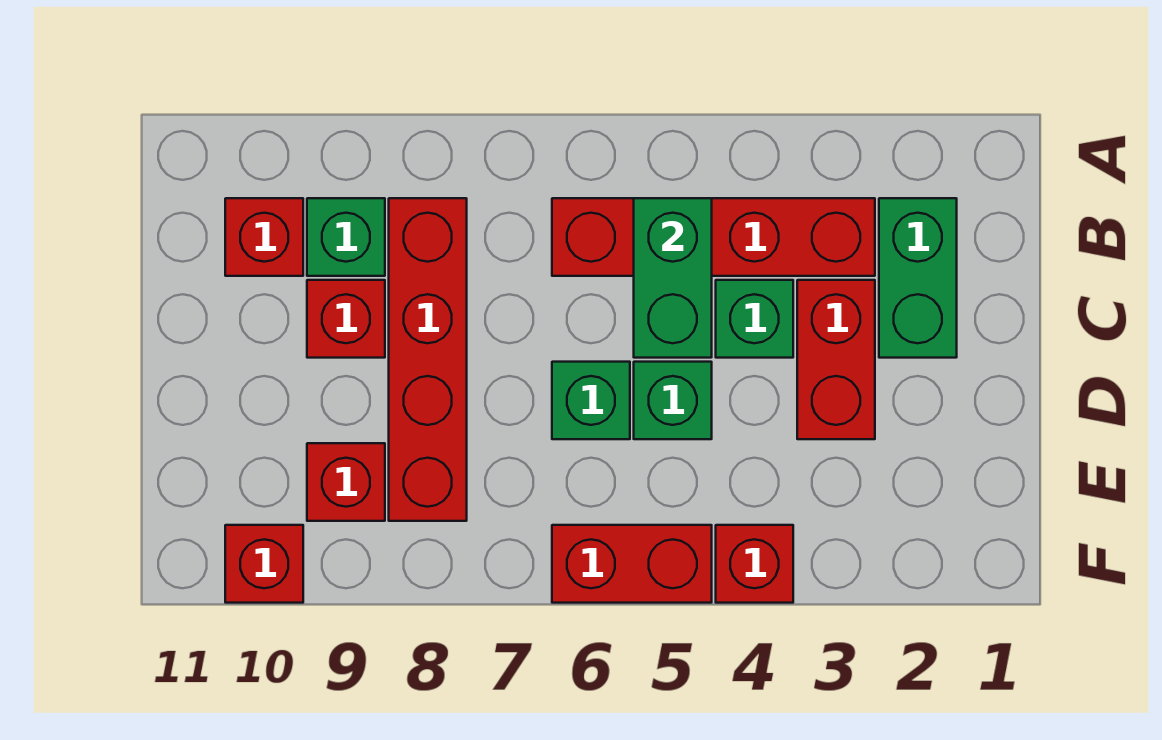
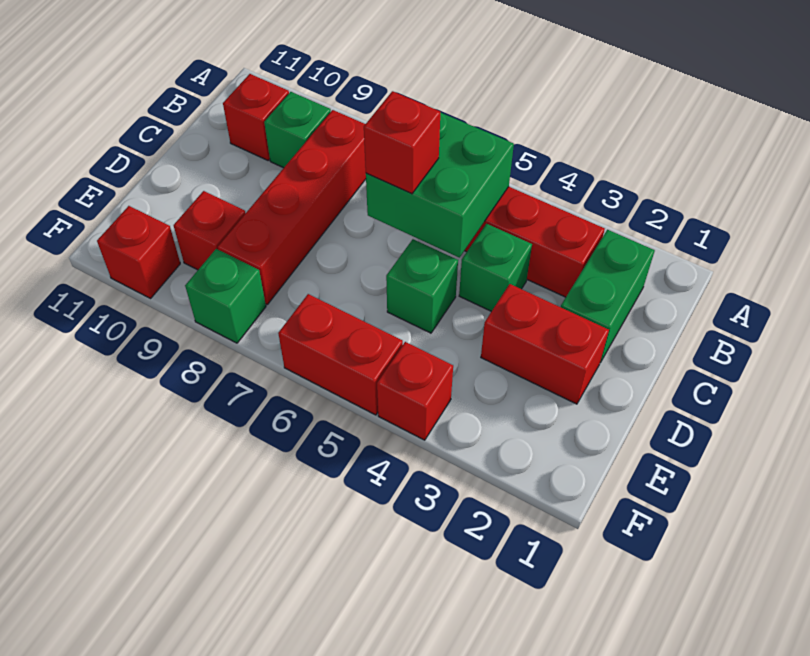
green 1x2 brick [634,198,712,358] -> green 2x2 brick [366,113,514,258]
red 1x2 brick [797,280,875,439] -> red 1x2 brick turned to [481,284,609,404]
red 1x1 brick [307,280,385,358] -> red 1x1 brick moved to [364,91,440,194]
green 1x1 brick [552,362,630,439] -> green 1x1 brick moved to [185,249,266,343]

